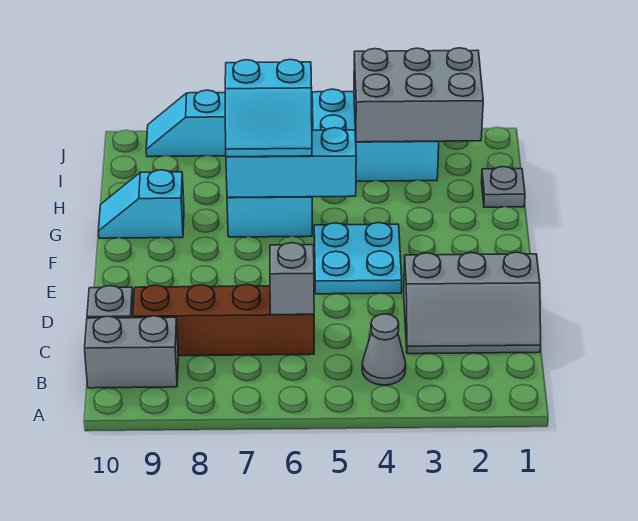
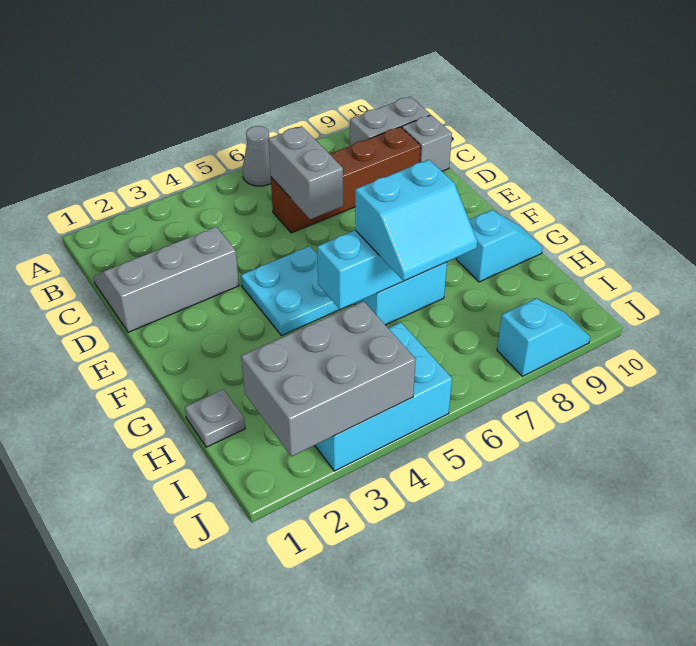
grey 1x1 cone [362,314,406,385] -> grey 1x1 cone moved to [242,126,271,186]
grey 1x1 brick [270,243,314,315] -> grey 1x2 brick [268,126,343,219]
cyan 2x2 slope [225,59,312,157] -> cyan 2x2 slope turned to [355,160,477,281]

